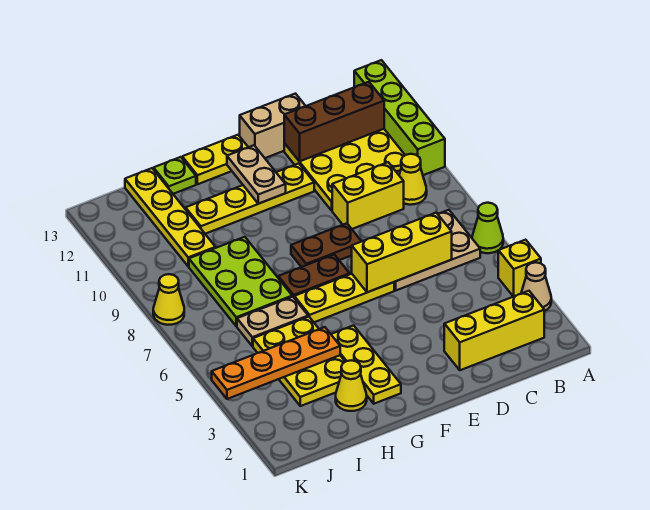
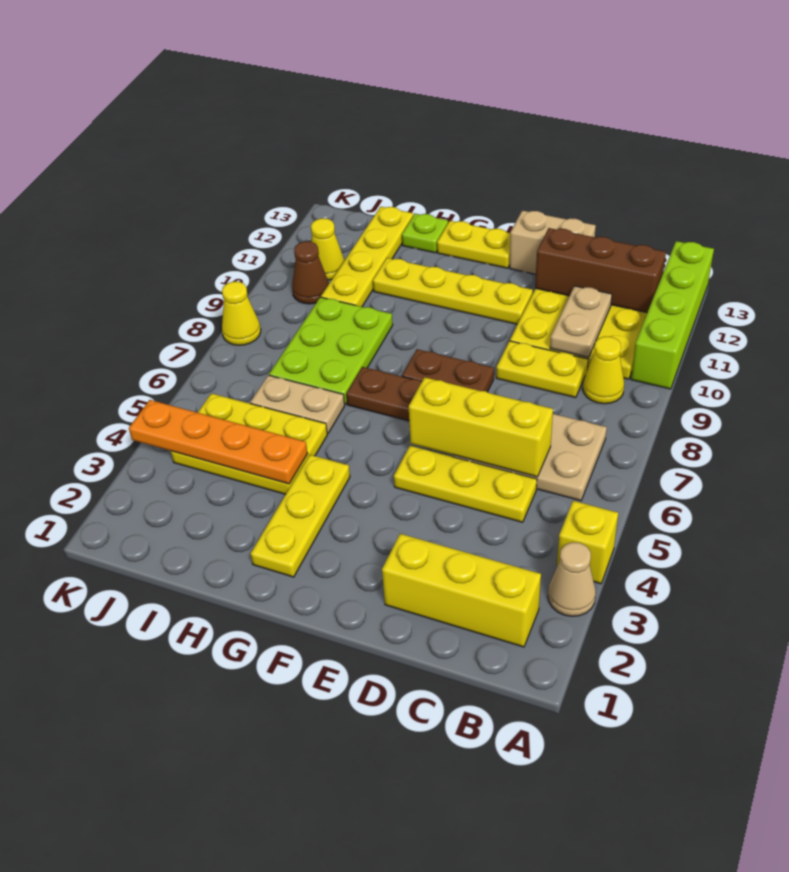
lime 1x1 cone [472,203,503,253] -> none
yellow 1x2 brick [332,162,404,229] -> yellow 1x2 plate [496,341,588,398]
yellow 1x3 plate [294,274,394,322] -> yellow 1x3 plate moved to [394,446,537,522]
tan 1x2 plate [227,145,286,204] -> tan 1x2 plate moved to [550,286,612,357]
yellow 1x1 cone [336,360,367,411] -> yellow 1x1 cone moved to [311,218,344,280]
yellow 2x3 plate [253,317,345,406] -> yellow 2x3 plate turned to [171,393,327,494]
none -> brown 1x1 cone [292,241,329,304]

